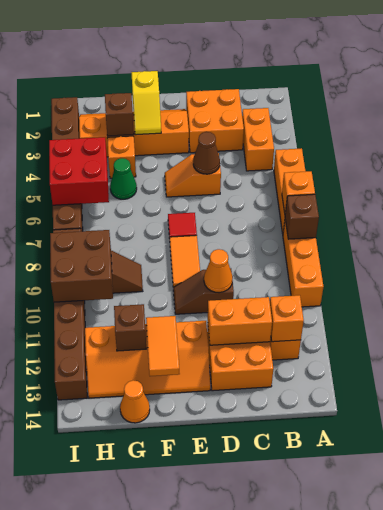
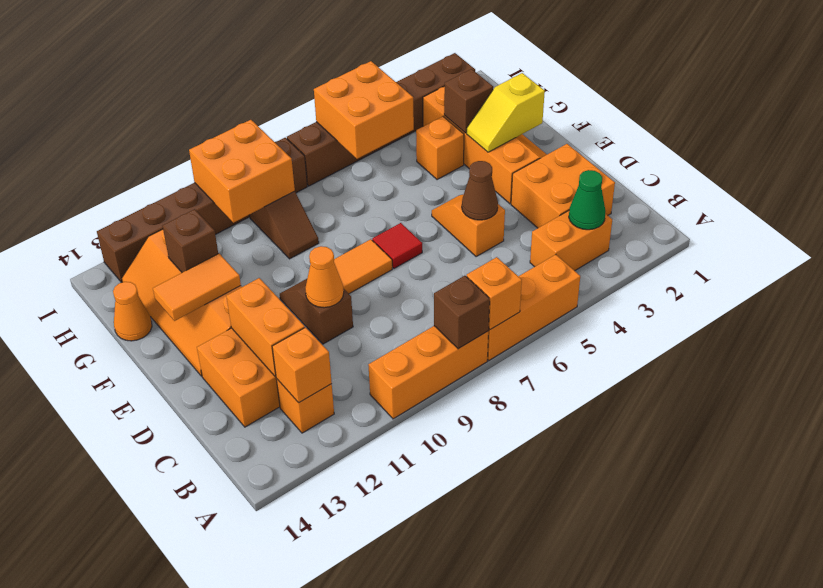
green 1x1 cone [110,158,137,199] -> green 1x1 cone moved to [569,170,606,230]
red 2x2 brick [49,137,109,205] -> orange 2x2 brick [314,61,414,159]
brown 2x2 brick [50,230,113,302] -> orange 2x2 brick [189,120,295,223]

